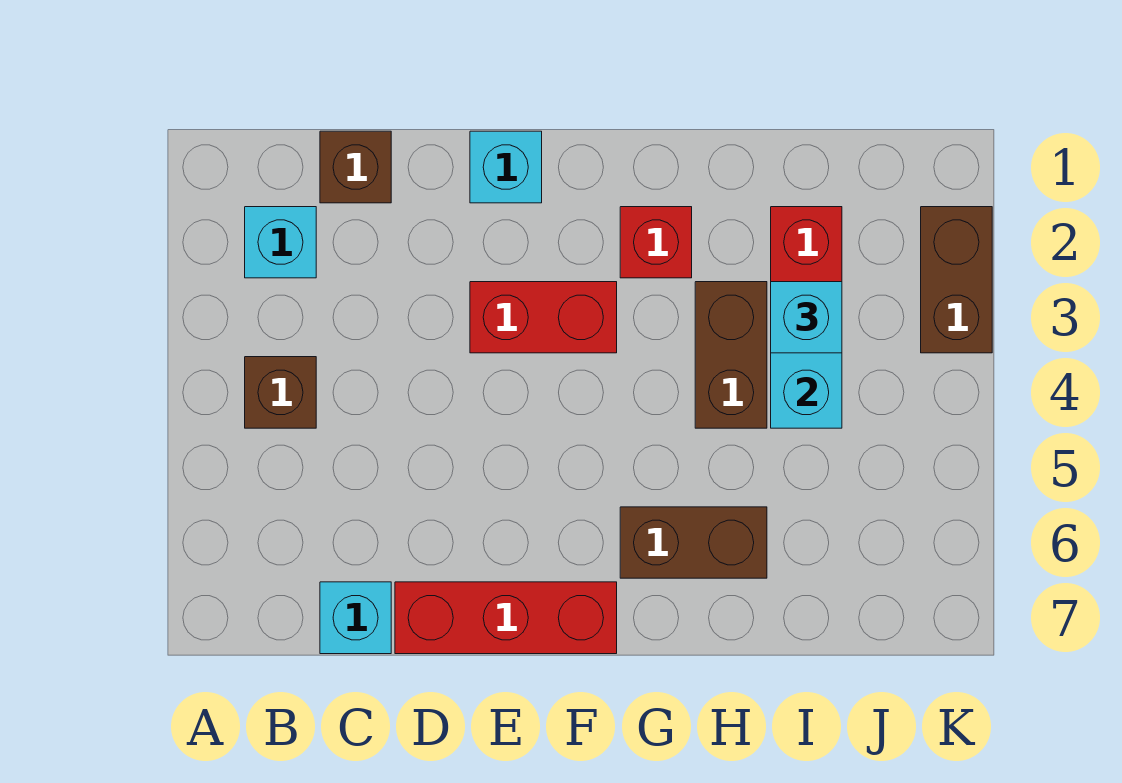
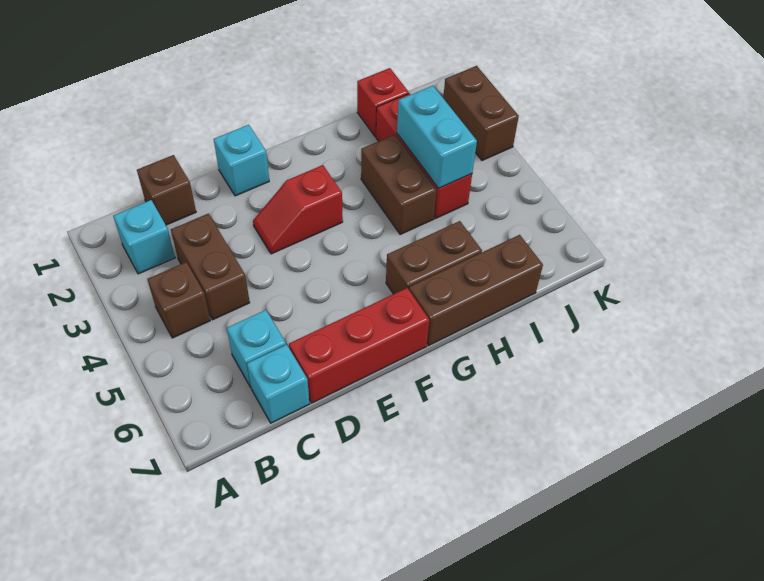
none -> brown 1x2 brick [171,214,250,320]
red 1x2 brick [470,282,617,353] -> red 1x2 slope [253,165,343,254]
red 1x1 brick [620,207,692,278] -> red 1x1 brick moved to [357,68,409,137]
none -> brown 1x3 brick [409,235,543,346]
cyan 1x1 brick [771,282,842,353] -> cyan 1x1 brick moved to [227,310,286,387]

